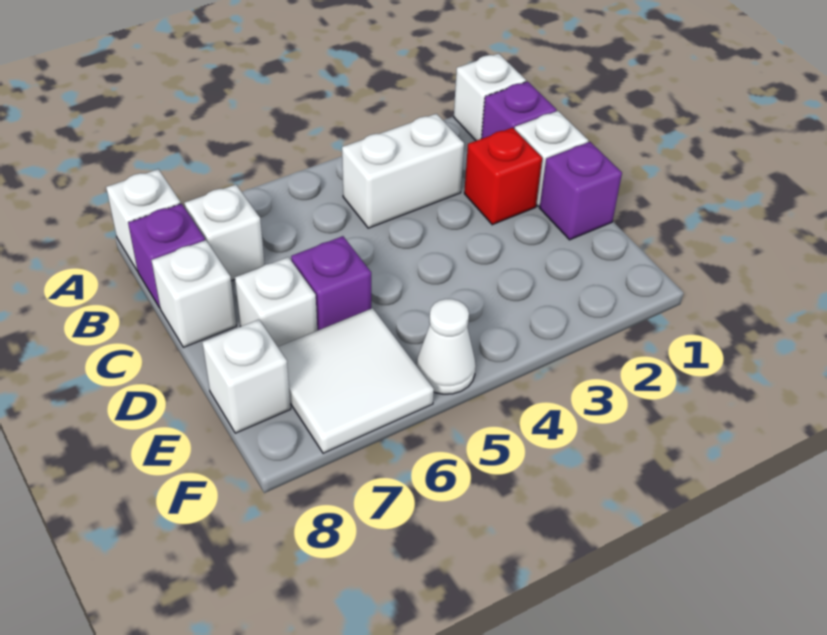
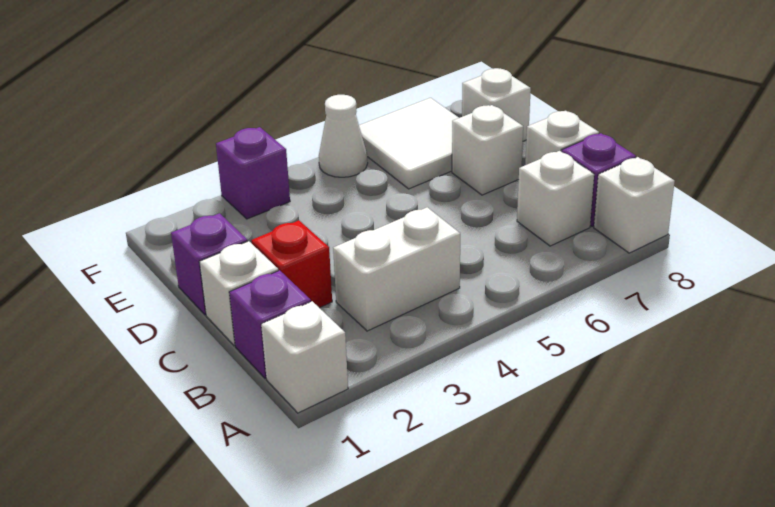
purple 1x1 brick [291,236,371,331] -> purple 1x1 brick moved to [216,127,290,219]

